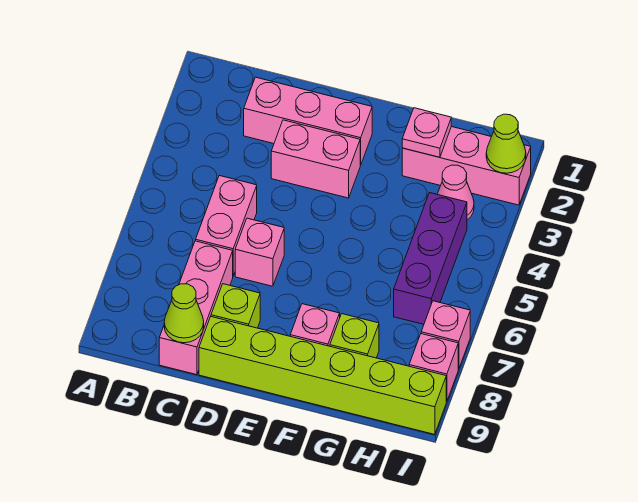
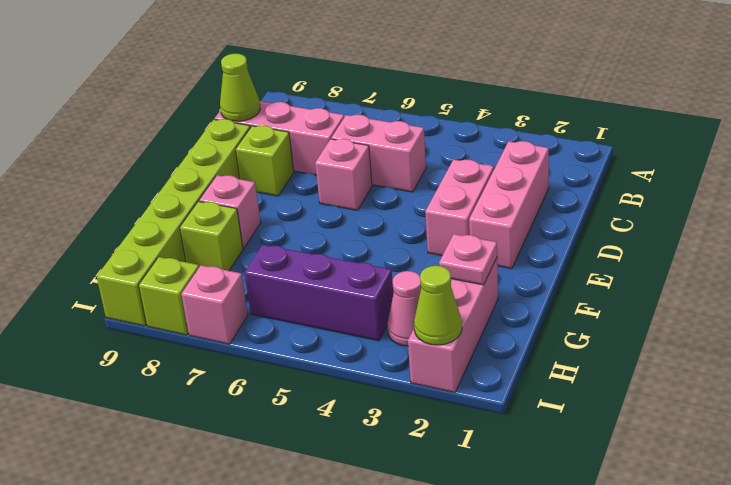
pink 1x1 brick [409,334,458,402] -> lime 1x1 brick [139,257,199,335]

